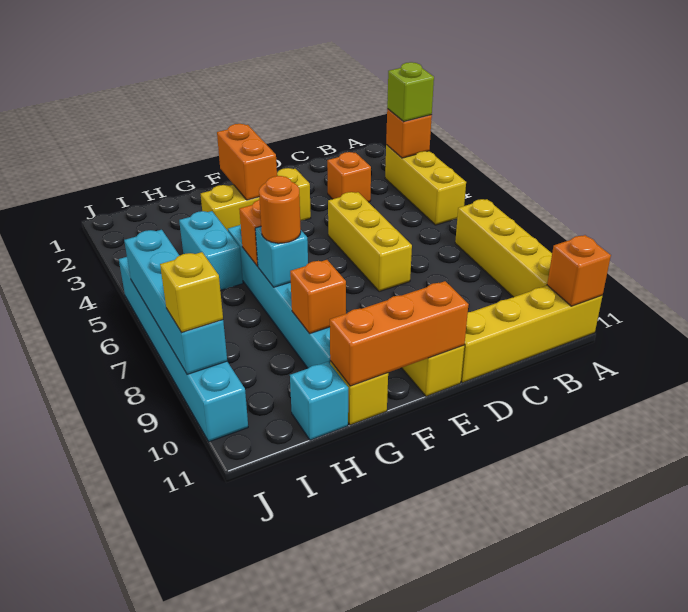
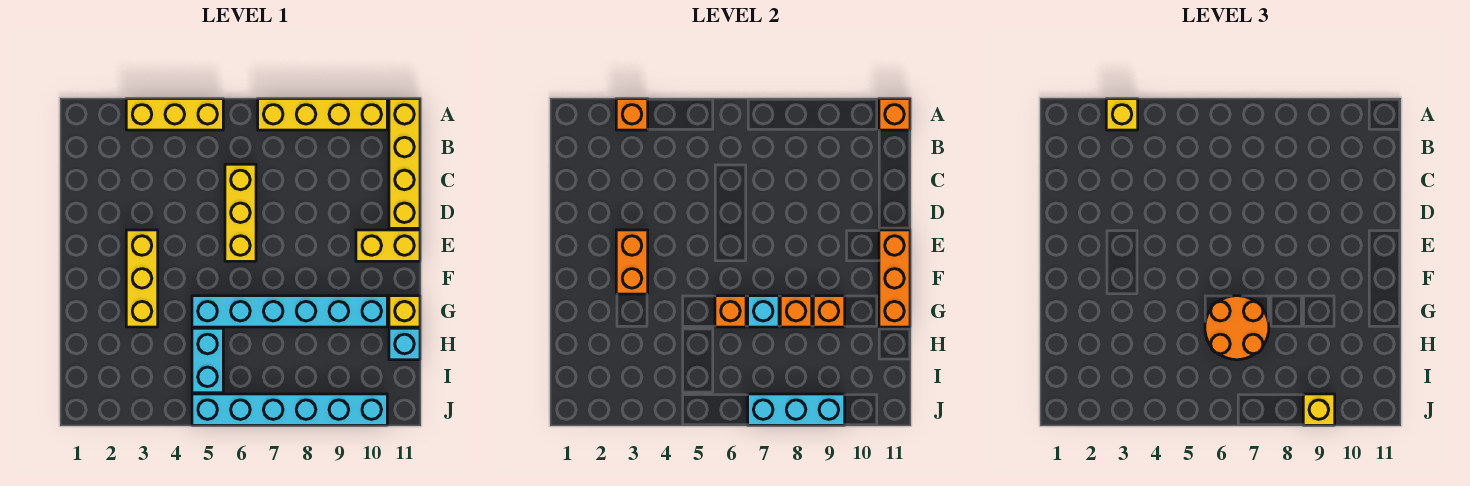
lime 1x1 brick [387,62,434,122] -> yellow 1x1 brick [1106,99,1138,130]
orange 1x1 brick [327,152,371,202] -> orange 1x1 brick moved to [780,296,812,327]
yellow 1x3 brick [328,192,412,292] -> yellow 1x3 brick turned to [225,164,256,261]
orange 1x2 brick [217,124,277,200] -> orange 1x2 brick turned to [616,230,648,294]
orange 1x1 round brick [259,176,301,243] -> orange 2x2 round brick [1205,296,1269,360]
cyan 1x2 brick [179,211,243,290] -> cyan 1x2 brick turned to [192,328,223,393]
cyan 1x4 brick [124,230,227,374] -> cyan 1x3 brick [748,394,845,425]

